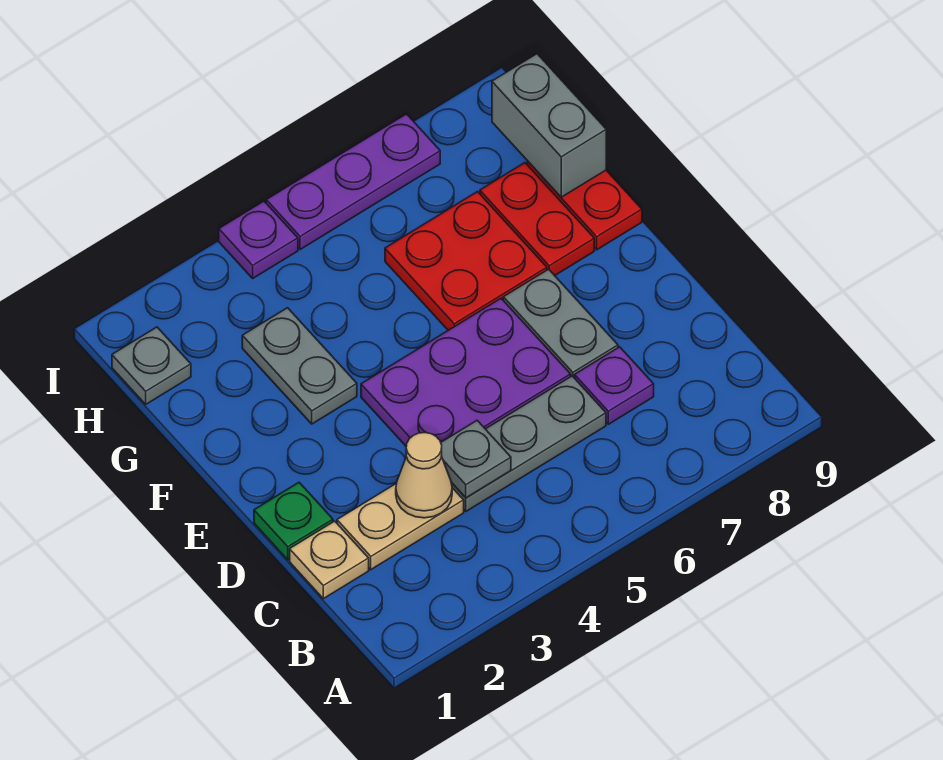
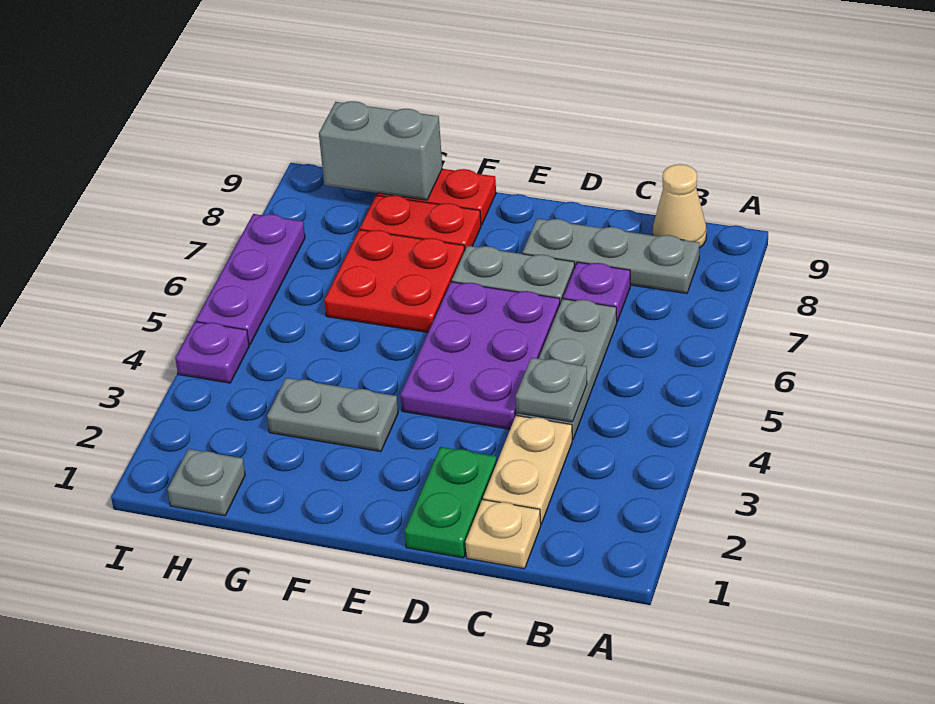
none -> grey 1x3 plate [523,219,699,294]
tan 1x1 cone [396,433,452,518] -> tan 1x1 cone moved to [653,164,706,248]
green 1x1 plate [254,483,333,560] -> green 1x2 plate [405,447,497,558]

